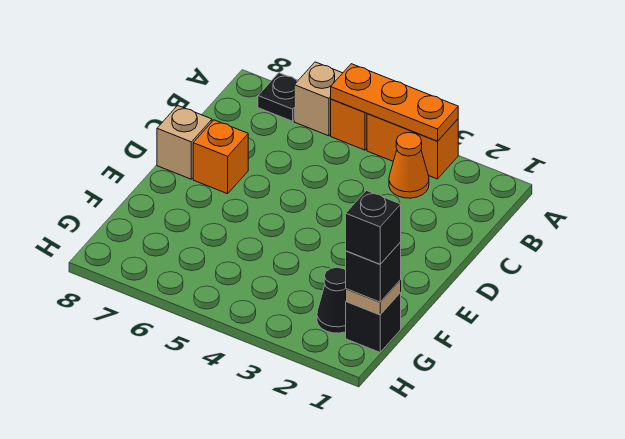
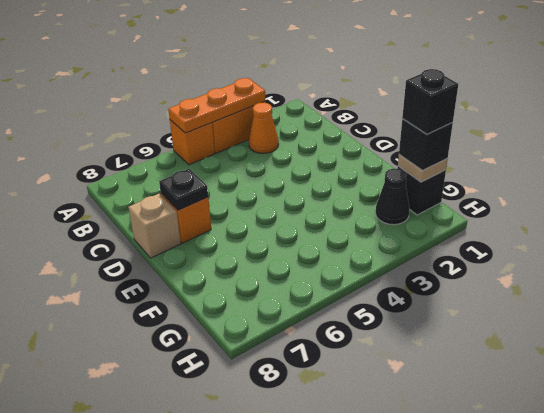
tan 1x1 brick [294,62,342,136] -> none
black 1x1 plate [258,73,298,121] -> black 1x1 plate moved to [159,169,208,210]

